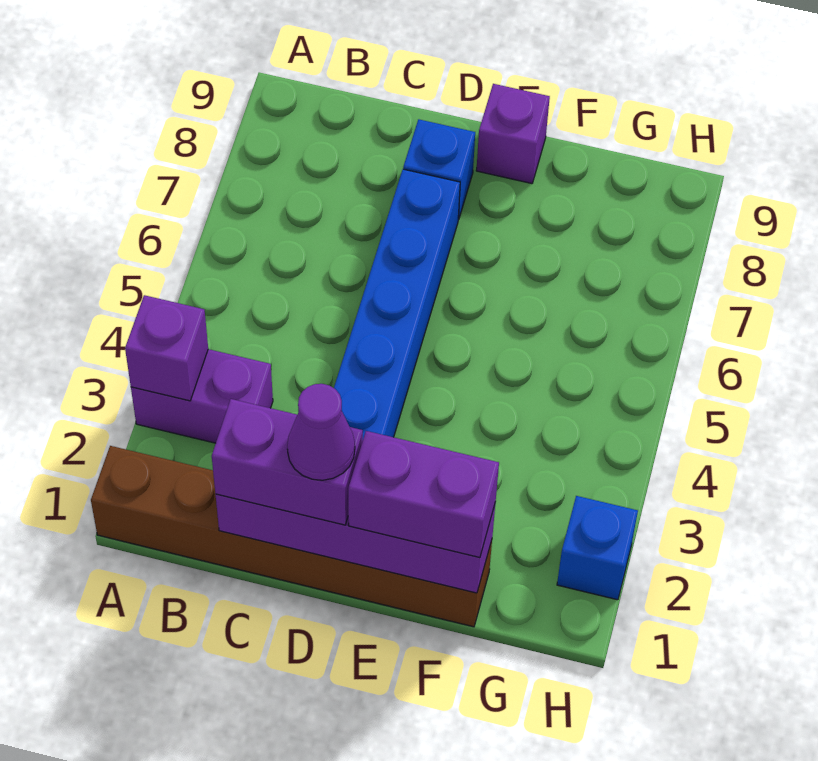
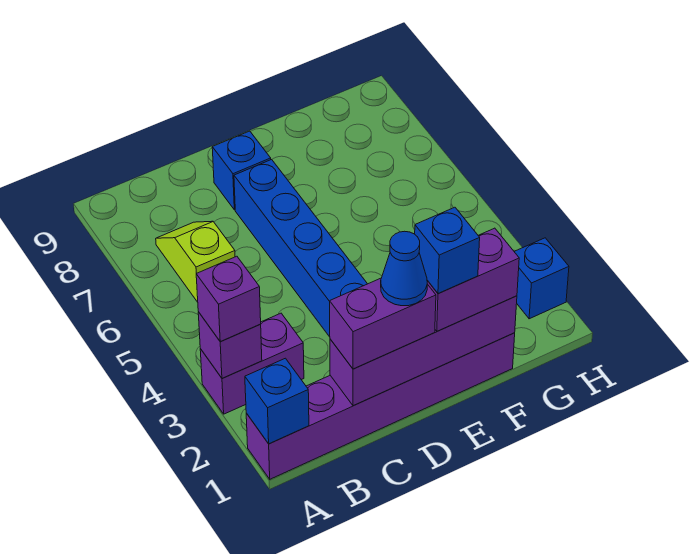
brown 1x6 brick [91,446,492,627] -> purple 1x6 brick [246,333,515,479]
none -> blue 1x1 brick [245,358,309,444]
none -> lime 1x2 slope [156,221,235,302]
purple 1x1 cone [287,384,355,480] -> blue 1x1 cone [381,231,427,306]
none -> blue 1x1 brick [415,207,480,293]
purple 1x1 brick [476,84,550,184] -> purple 1x1 brick moved to [196,256,261,341]

